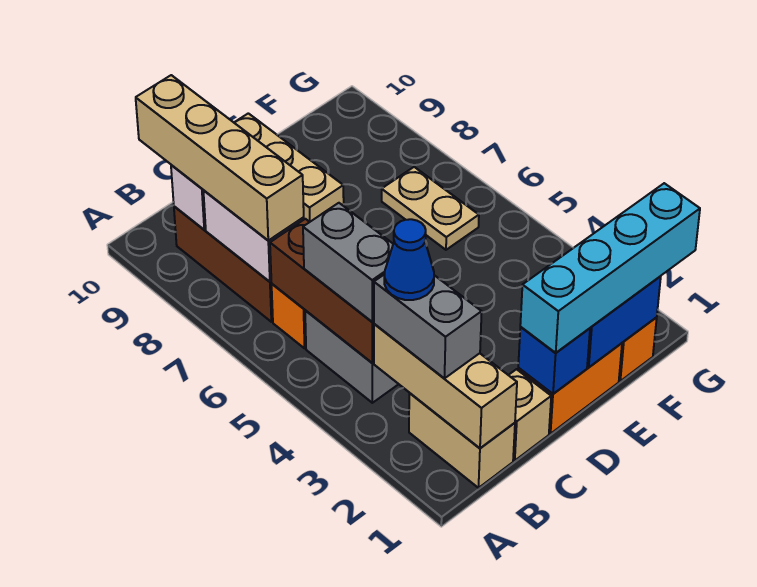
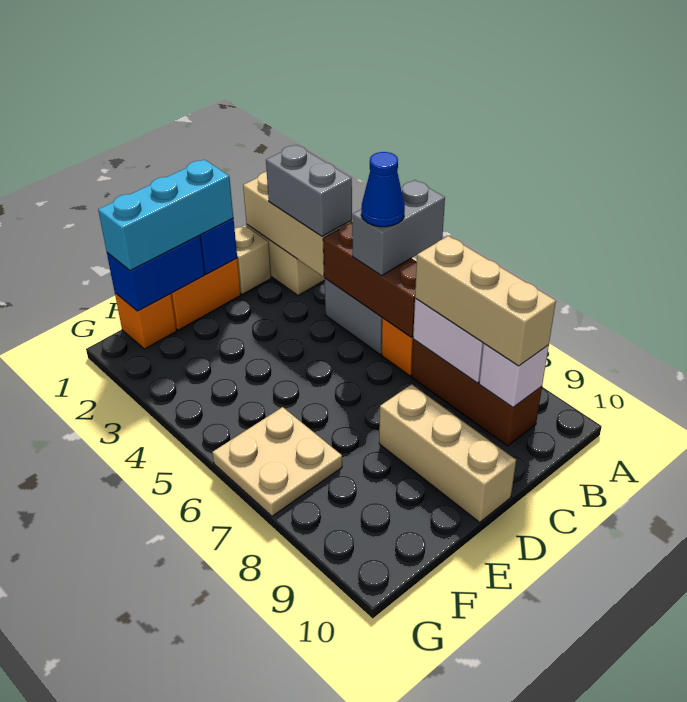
blue 1x1 cone [384,219,434,300] -> blue 1x1 cone moved to [361,152,405,227]
grey 1x2 brick [303,203,393,322] -> grey 1x2 brick turned to [352,180,445,276]
tan 1x4 brick [136,75,304,241] -> tan 1x3 brick [415,236,556,366]
cyan 1x4 brick [520,183,700,353] -> cyan 1x3 brick [98,160,233,271]
tan 1x2 plate [382,167,479,250] -> tan 2x2 plate [212,407,342,516]

